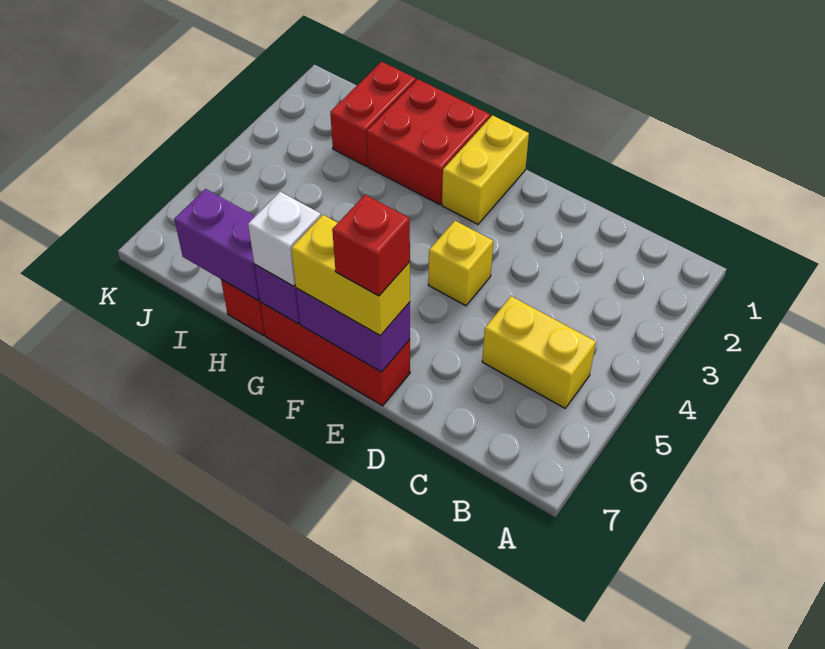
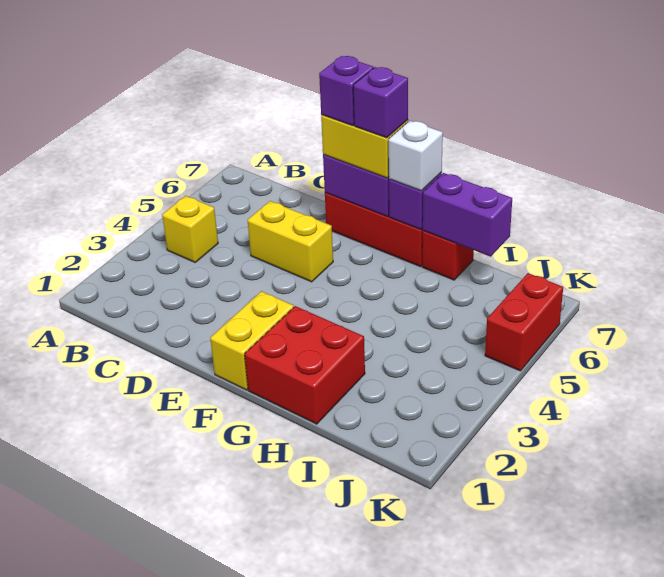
yellow 1x2 brick [482,296,596,408] -> yellow 1x2 brick moved to [248,201,333,282]
yellow 1x1 brick [428,221,493,306] -> yellow 1x1 brick moved to [162,196,218,262]
red 1x1 brick [332,195,410,296] -> purple 1x1 brick [319,56,374,126]
none -> purple 1x1 brick [353,67,408,138]
red 1x2 brick [330,62,416,167] -> red 1x2 brick moved to [485,273,563,371]

